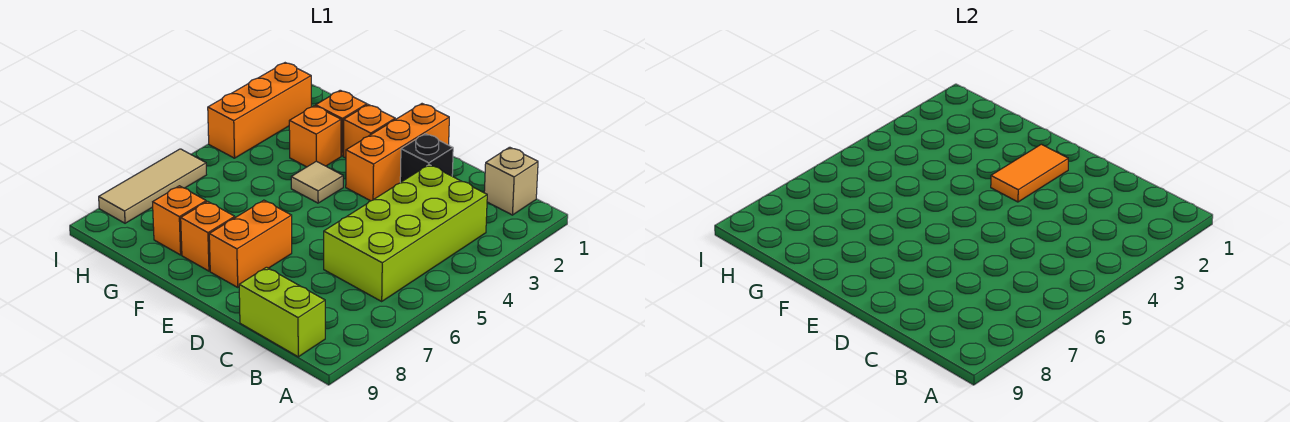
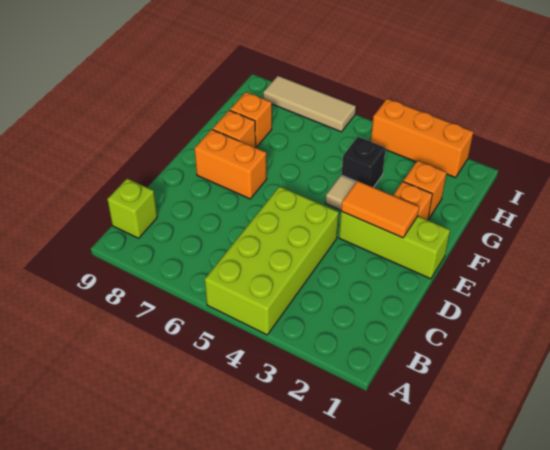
tan 1x1 brick [484,147,538,215] -> none
lime 2x4 brick [324,165,487,301] -> lime 2x4 brick turned to [205,186,339,335]
lime 1x2 brick [239,267,325,357] -> lime 1x1 brick [107,179,157,238]
black 1x1 brick [400,134,453,182] -> black 1x1 brick moved to [342,137,386,187]
orange 1x3 brick [346,104,449,201] -> lime 1x3 brick [339,211,450,279]
orange 1x1 brick [289,106,341,167] -> none

